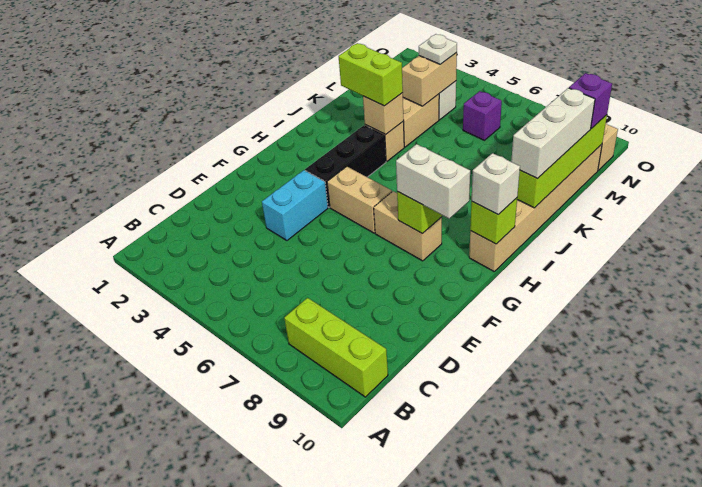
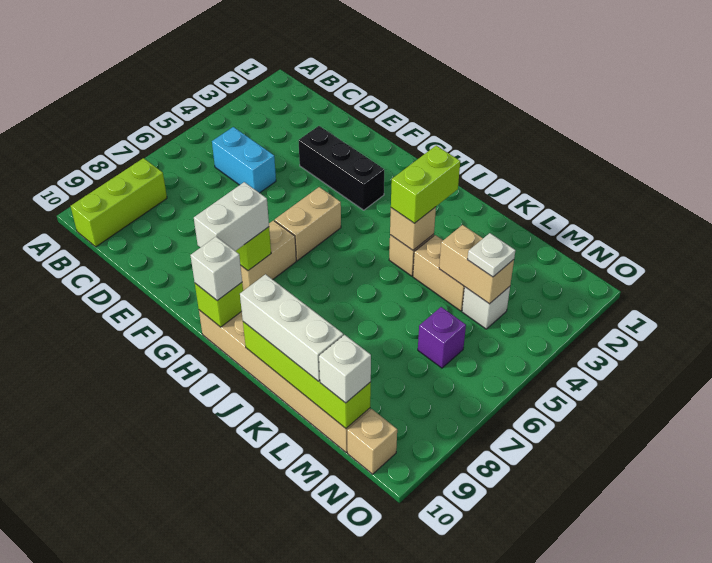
cyan 1x2 brick [262,170,328,240] -> cyan 1x2 brick moved to [212,127,276,193]
black 1x3 brick [305,126,386,207] -> black 1x3 brick moved to [299,126,384,210]
purple 1x1 brick [569,73,612,129] -> white 1x1 brick [319,335,371,403]

